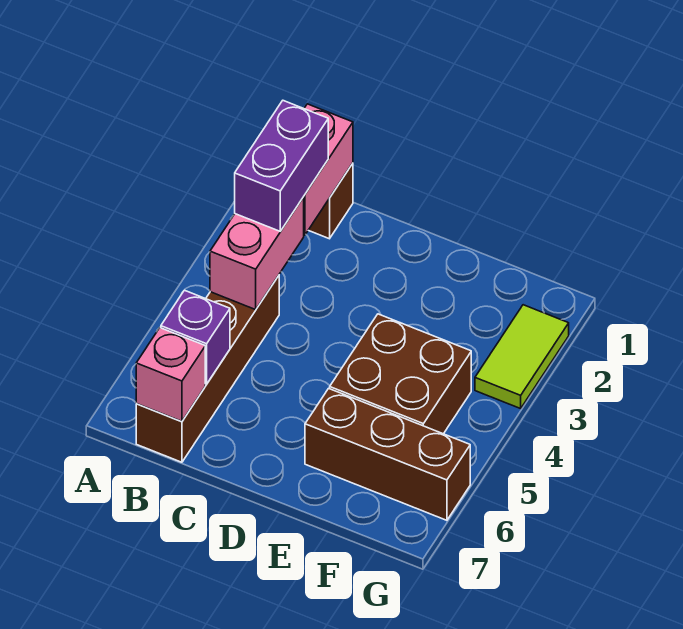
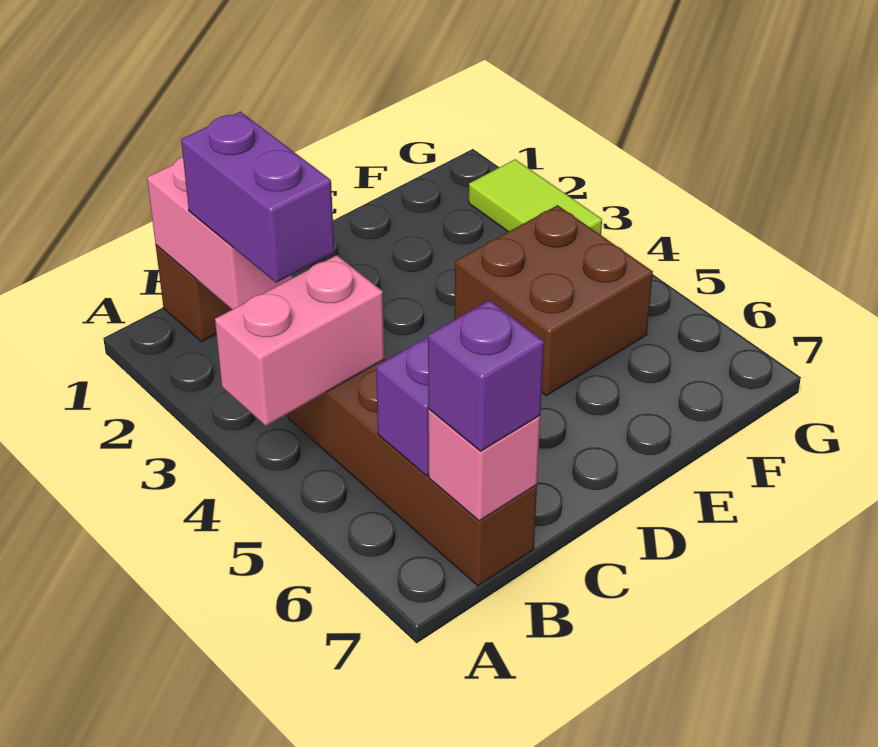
pink 1x2 brick [210,197,304,310] -> pink 1x2 brick turned to [215,255,384,426]
none -> purple 1x1 brick [428,300,544,451]
brown 1x3 brick [305,388,470,520] -> none

